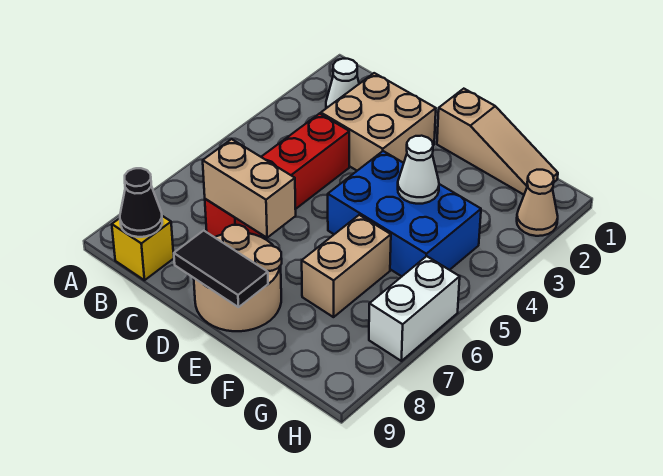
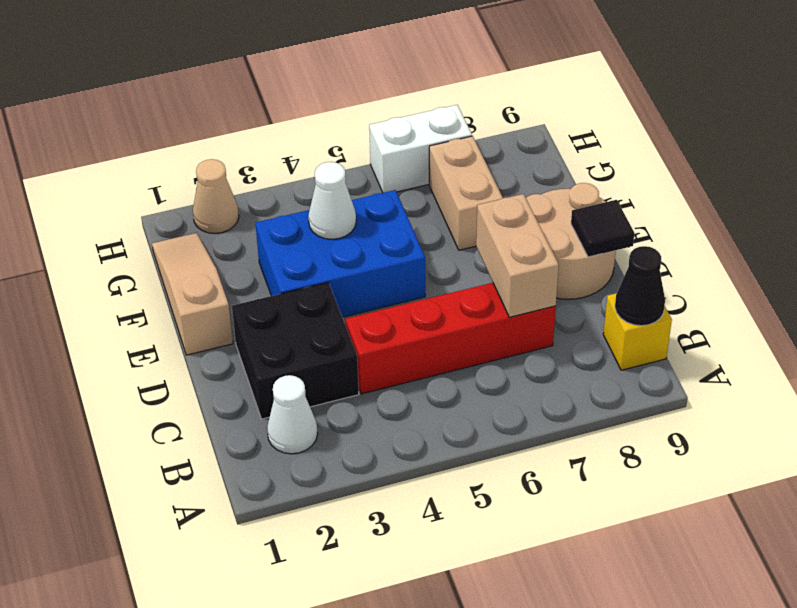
tan 2x2 brick [321,73,436,171] -> black 2x2 brick [232,283,359,419]
black 1x2 tile [174,231,268,307] -> black 1x1 tile [571,200,634,257]
blue 2x3 brick [328,151,481,276] -> blue 2x3 brick turned to [255,190,425,317]
tan 1x2 brick [302,215,391,317] -> tan 1x2 brick turned to [429,136,503,250]

